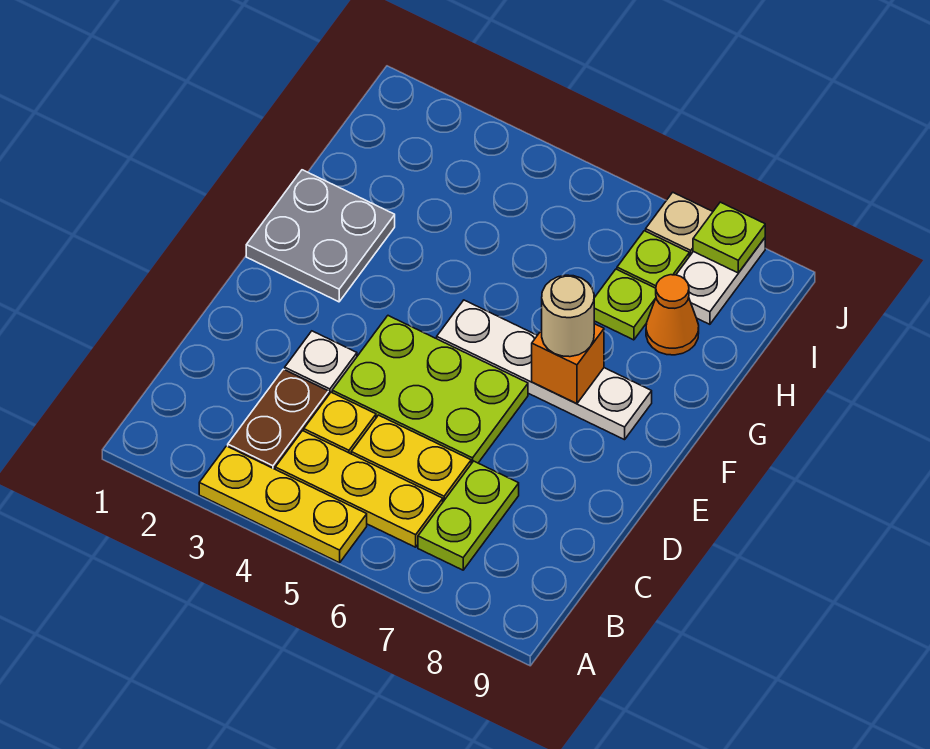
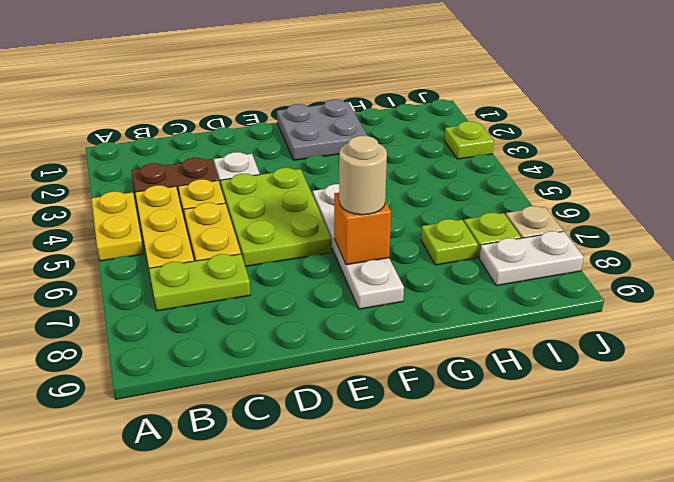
yellow 1x3 plate [199,446,367,563] -> yellow 1x2 plate [91,192,143,261]
orange 1x1 cone [646,275,699,355] -> none
lime 1x1 plate [693,202,765,273] -> lime 1x1 plate moved to [444,121,494,159]

